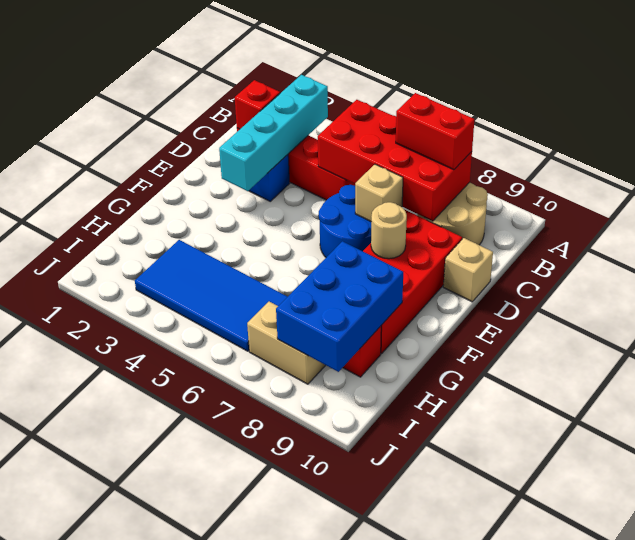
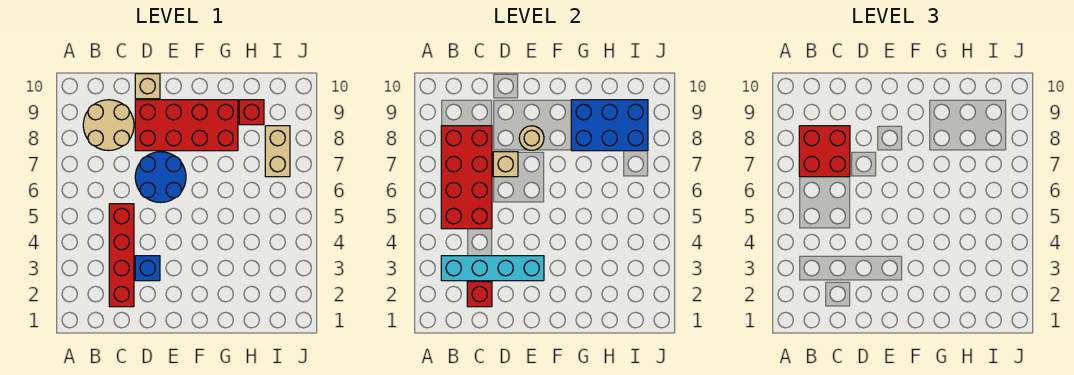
red 1x2 brick [396,93,474,170] -> red 2x2 brick [799,126,850,177]
blue 2x4 tile [135,240,287,351] -> none

